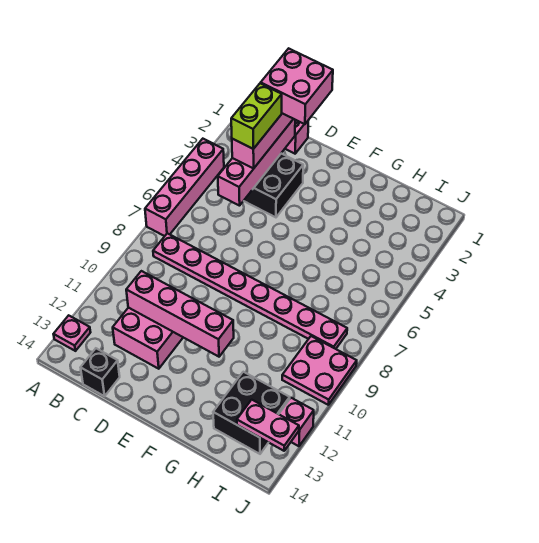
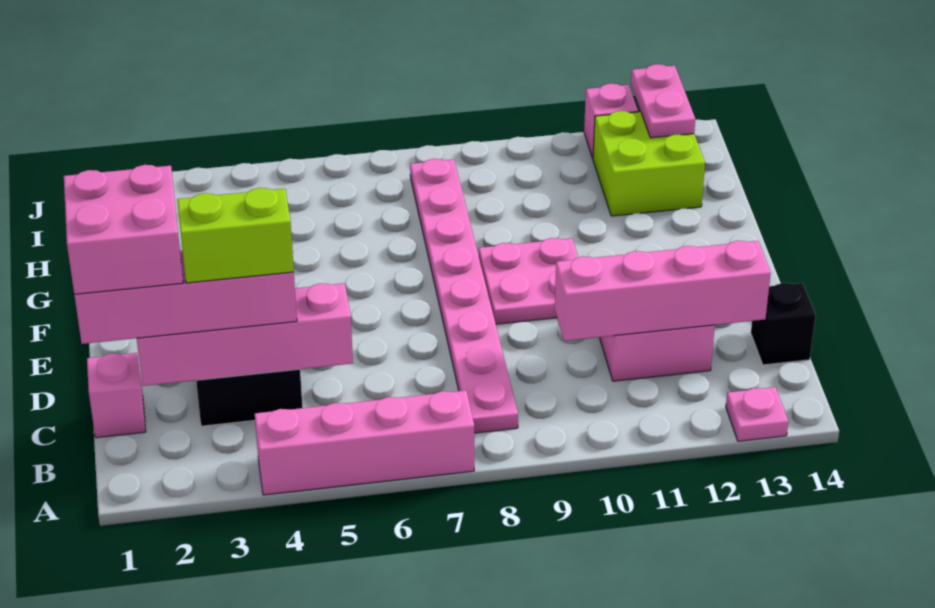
pink 1x4 brick [126,271,234,357] -> pink 1x4 brick turned to [555,241,771,341]
black 2x2 brick [213,372,290,454] -> lime 2x2 brick [593,111,705,216]
pink 2x2 plate [282,336,357,405] -> pink 2x2 plate moved to [479,238,578,324]

